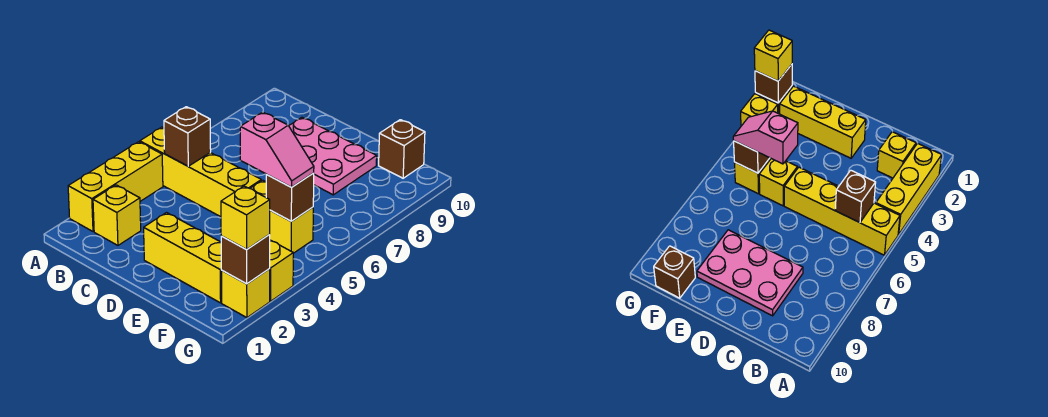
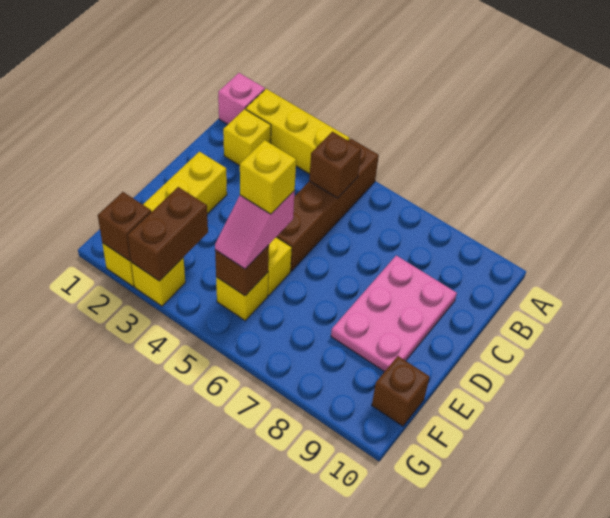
none -> pink 1x1 brick [218,73,265,124]
yellow 1x4 brick [140,127,261,217] -> brown 1x4 brick [277,139,379,271]
none -> brown 1x2 brick [128,187,208,281]
yellow 1x1 brick [221,186,270,249] -> yellow 1x1 brick moved to [240,140,296,214]

